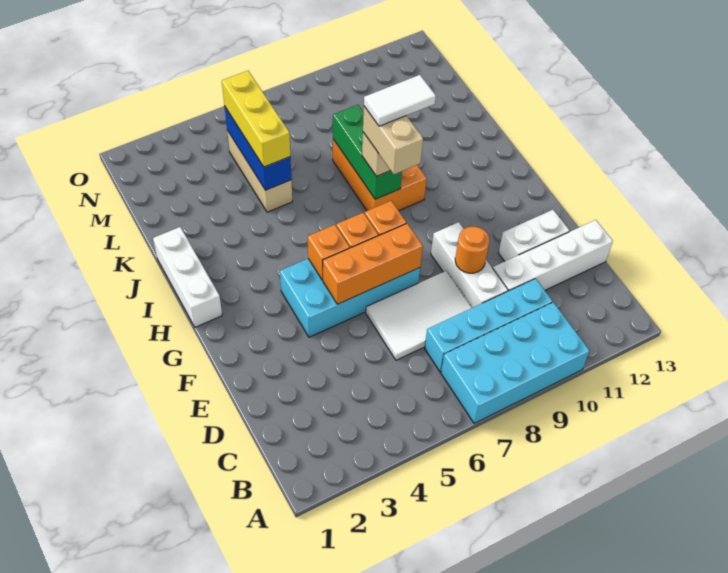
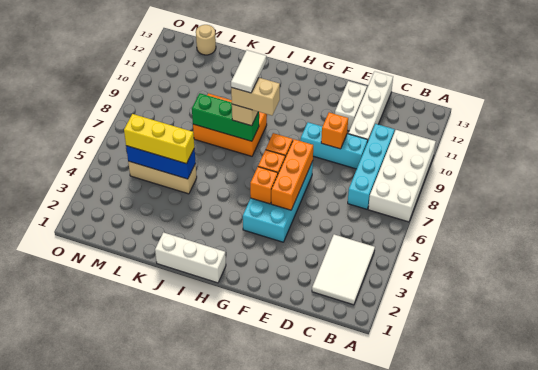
cyan 2x4 brick [441,302,589,423] -> white 2x4 brick [368,130,436,222]
white 2x3 tile [366,271,472,360] -> white 2x3 tile moved to [312,234,375,305]
white 1x3 brick [431,222,508,308] -> cyan 1x3 brick [301,122,368,169]
orange 1x1 round brick [455,227,490,273] -> orange 1x1 brick [321,112,348,149]
none -> tan 1x1 round brick [196,25,216,55]

